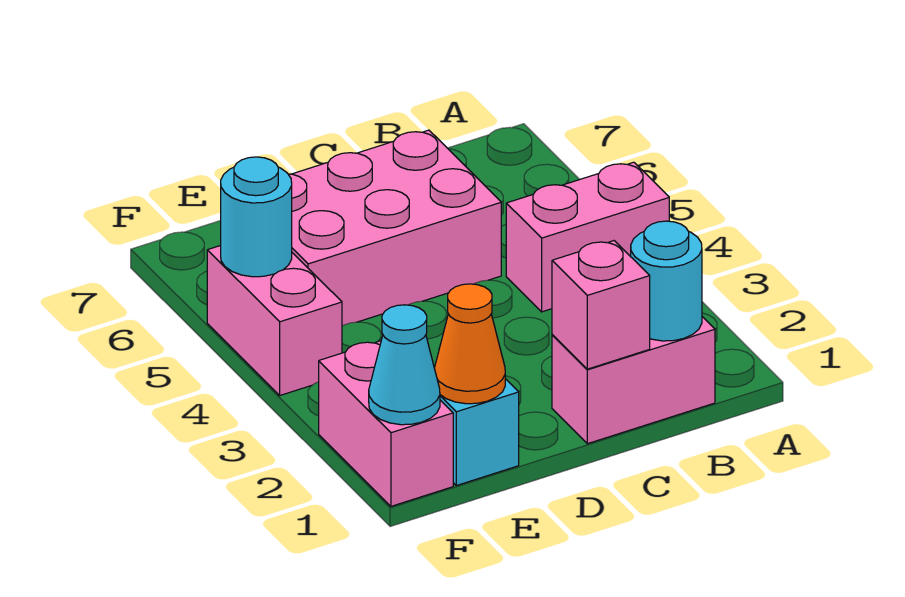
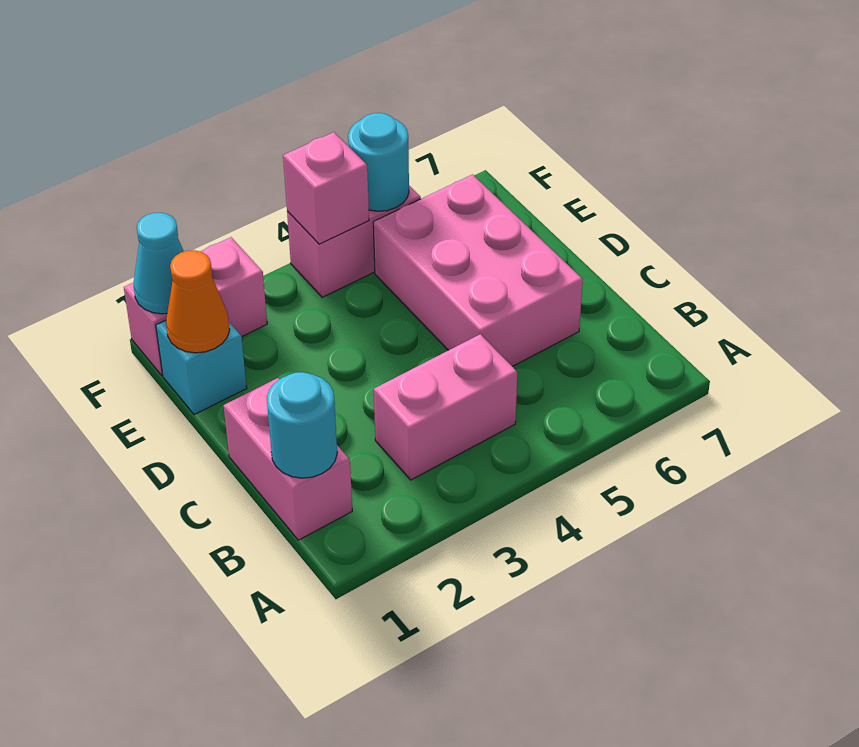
pink 1x2 brick [506,162,669,312] -> pink 1x2 brick turned to [374,334,517,480]
pink 1x1 brick [552,241,650,369] -> pink 1x1 brick moved to [283,132,369,244]

